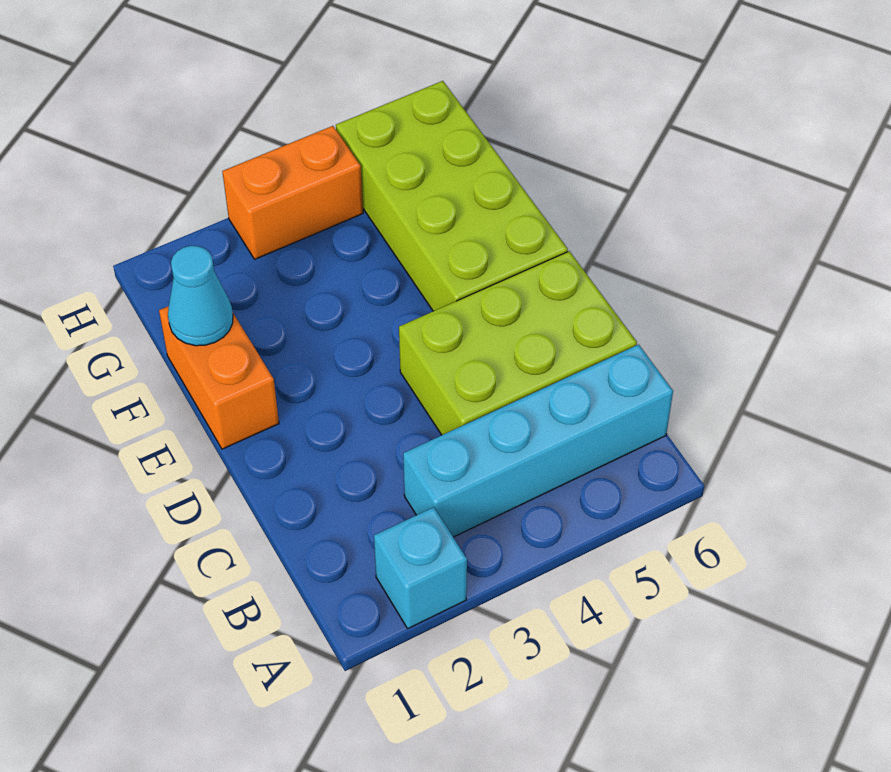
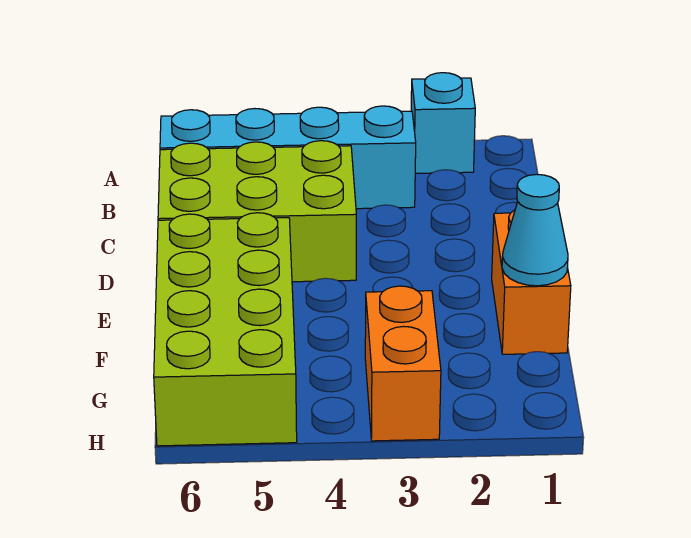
orange 1x2 brick [222,126,363,259] -> orange 1x2 brick turned to [365,286,441,441]

